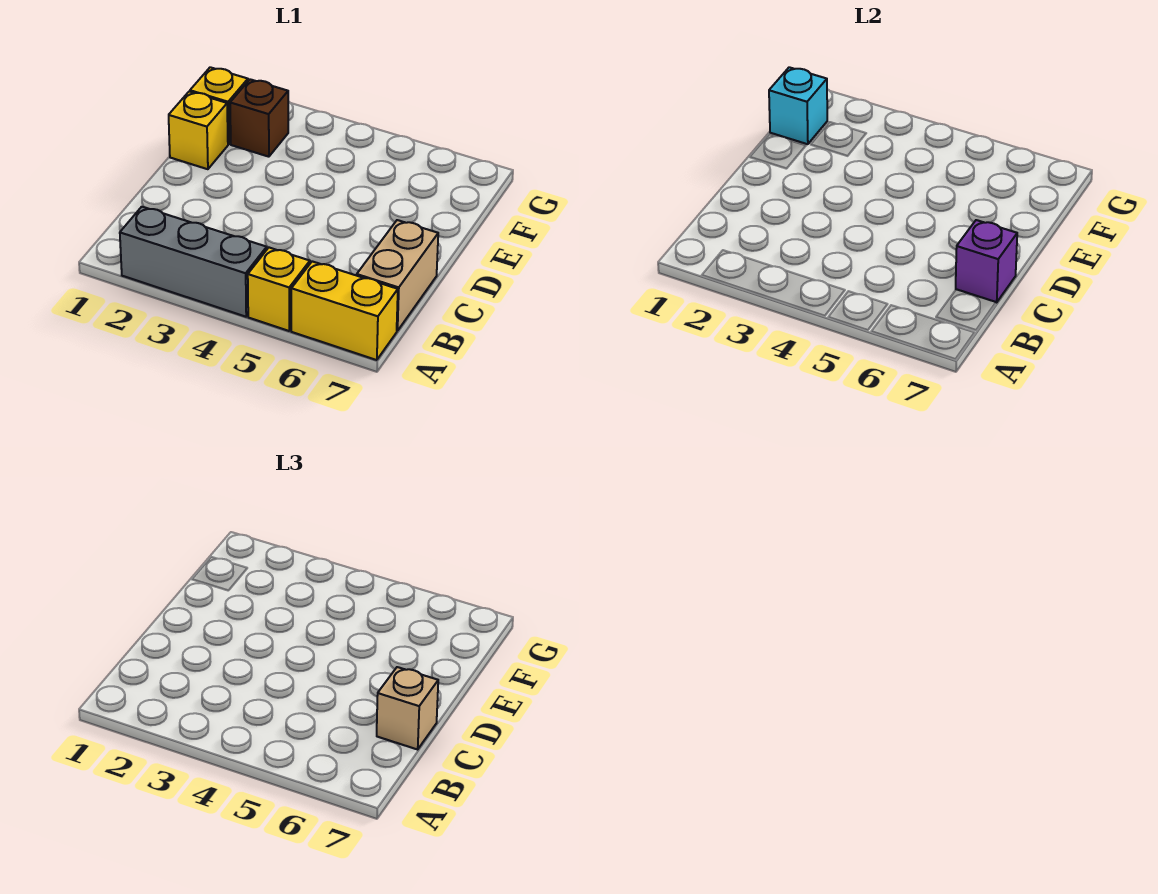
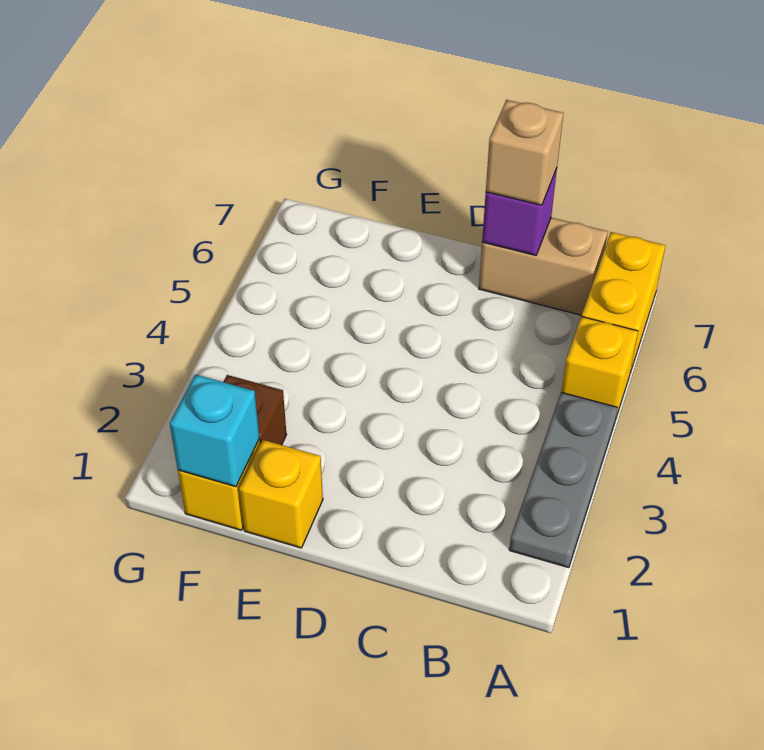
grey 1x3 brick [120,207,267,317] -> grey 1x3 plate [509,392,618,568]

